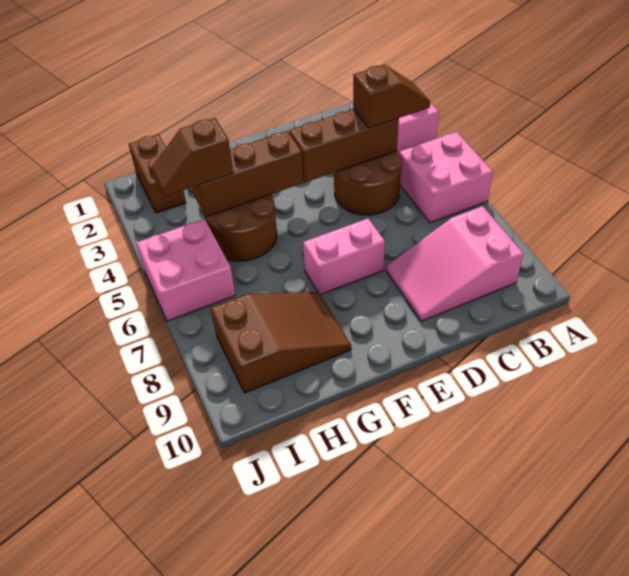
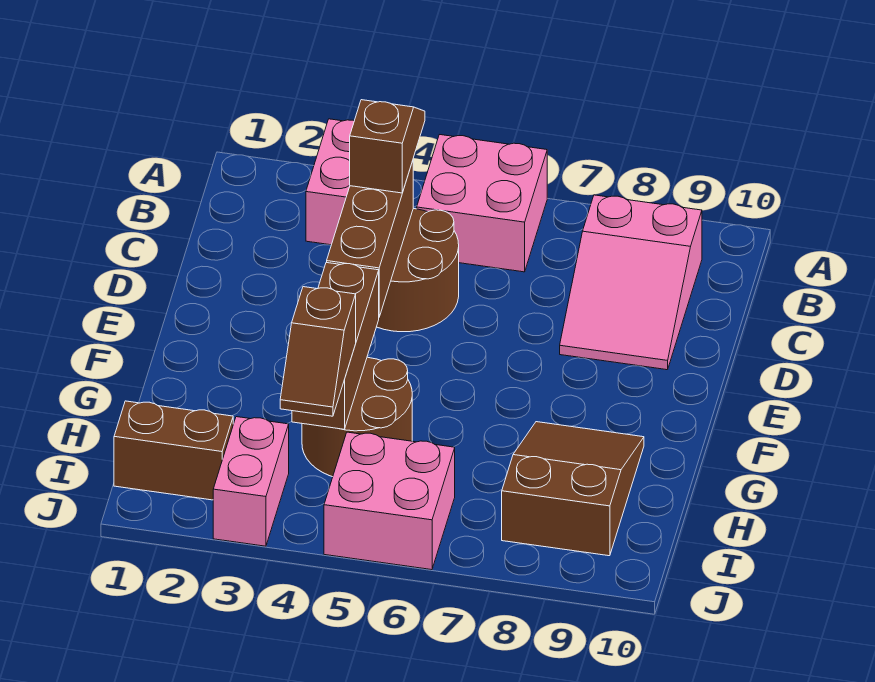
pink 1x2 brick [303,219,385,295] -> pink 1x2 brick moved to [213,417,289,546]

